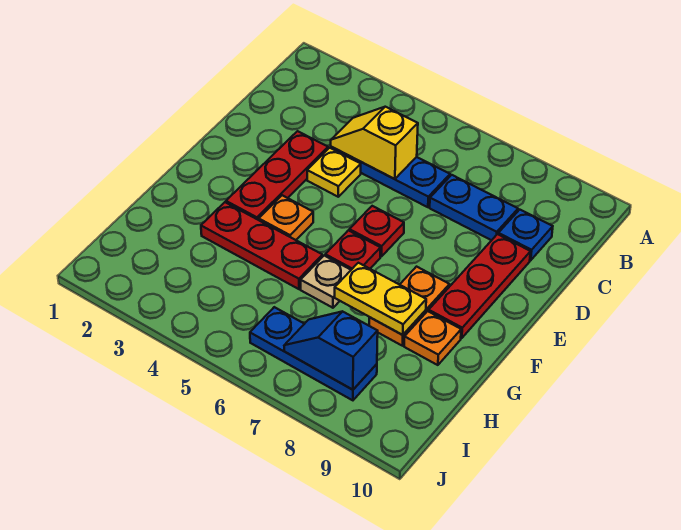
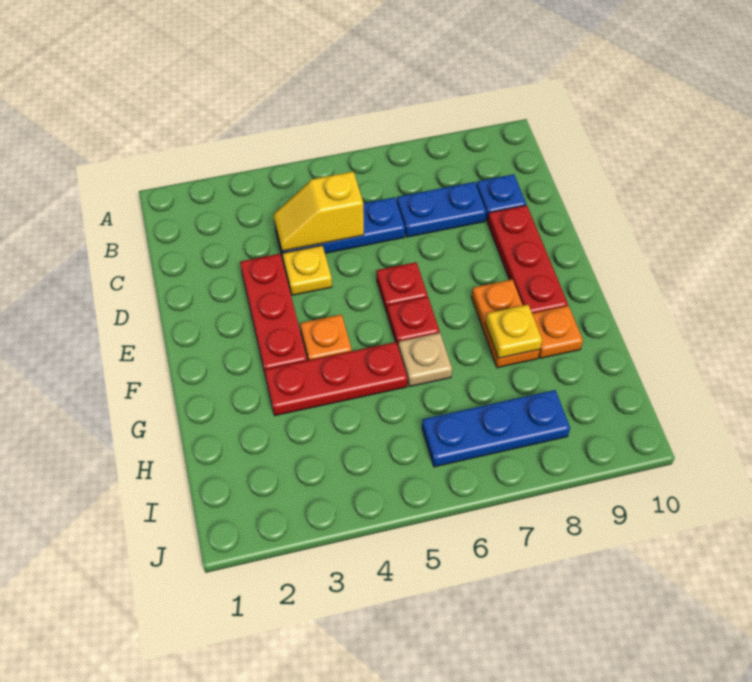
yellow 1x2 plate [335,263,426,335] -> yellow 1x1 plate [486,305,542,358]
blue 1x2 slope [284,311,378,390] -> none

